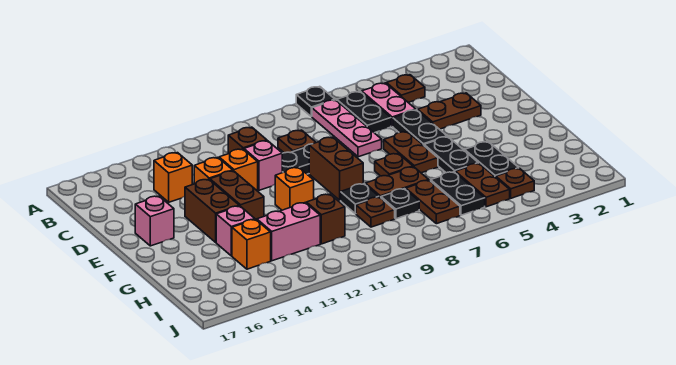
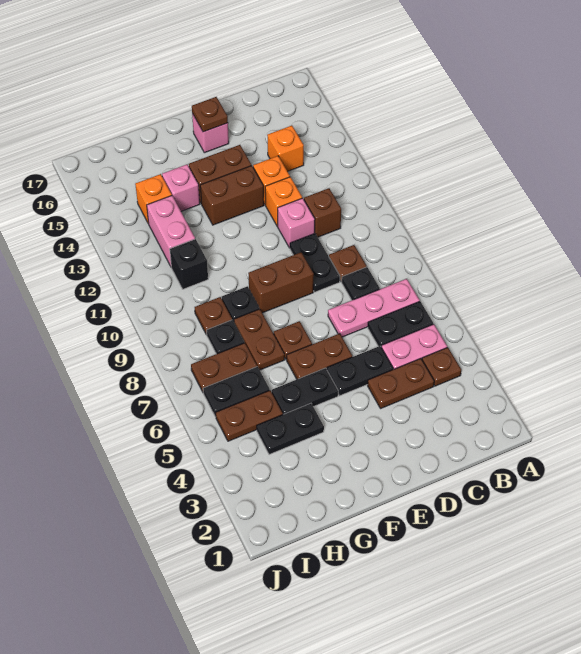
black 1x1 plate [296,87,335,117] -> black 1x1 plate moved to [342,267,380,300]
brown 1x2 plate [418,93,481,129] -> brown 1x2 plate turned to [368,359,434,409]
orange 1x1 brick [275,167,314,210] -> none
brown 1x1 brick [306,194,345,244] -> black 1x1 brick [170,239,208,289]
brown 1x1 plate [496,168,534,198] -> brown 1x1 plate moved to [192,97,228,132]

